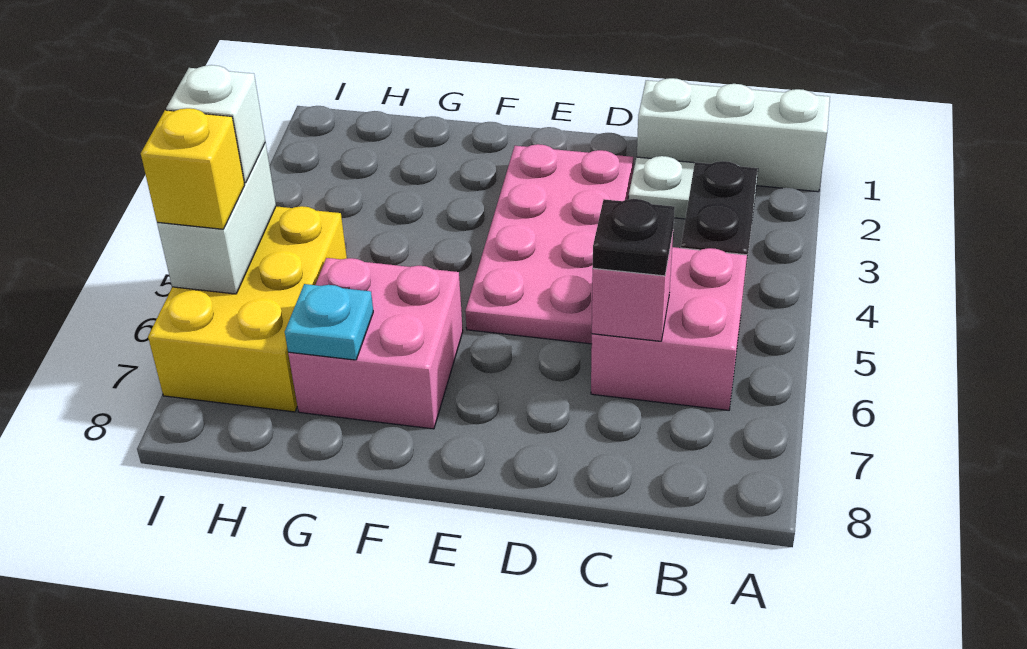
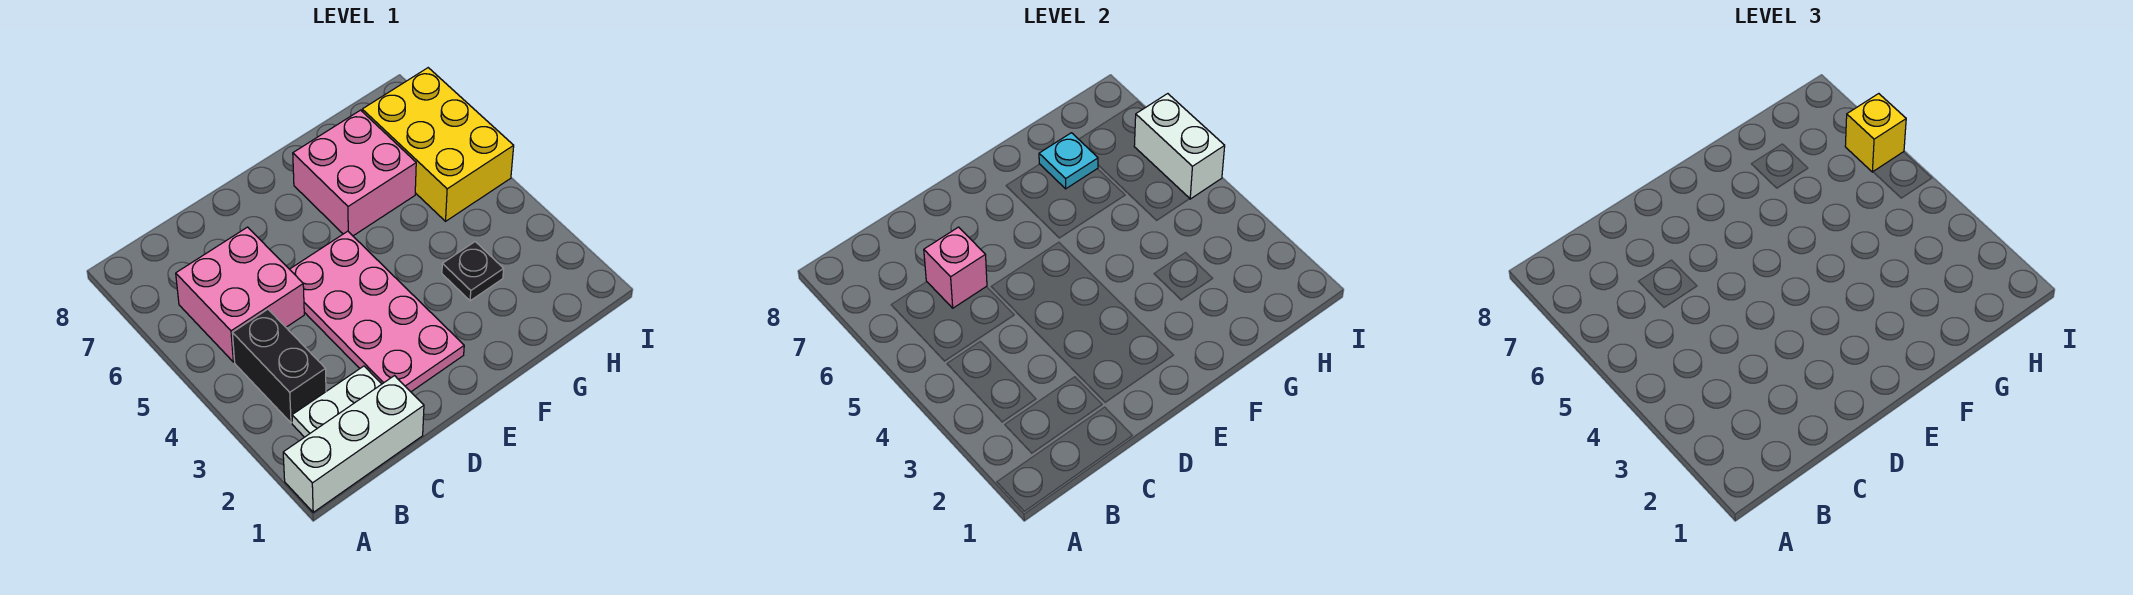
black 1x1 plate [593,199,675,276] -> black 1x1 plate moved to [442,242,504,301]
white 1x1 brick [166,65,265,183] -> none

